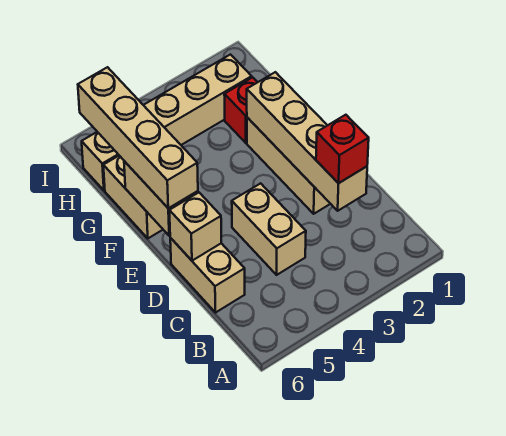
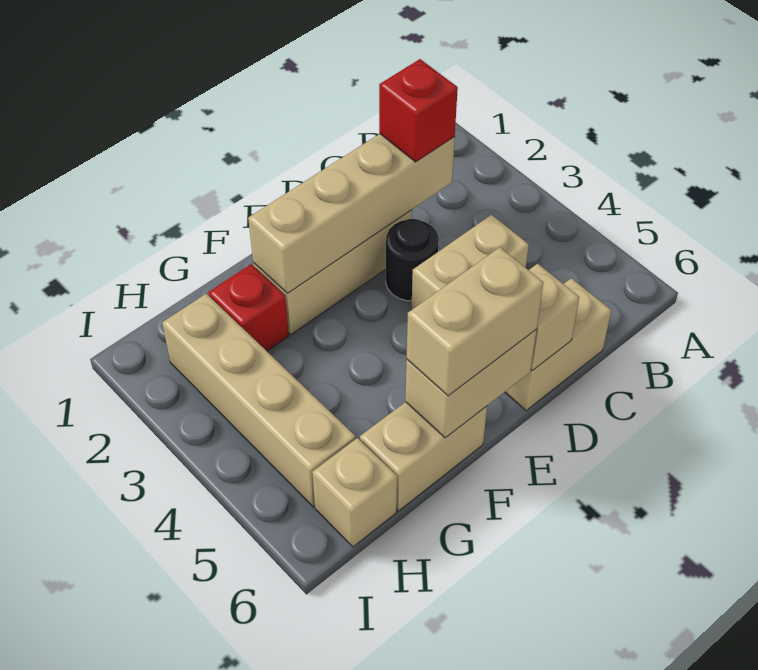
none -> black 1x1 round brick [386,219,439,301]
tan 1x4 brick [78,67,198,208] -> tan 1x2 brick [407,247,543,396]

